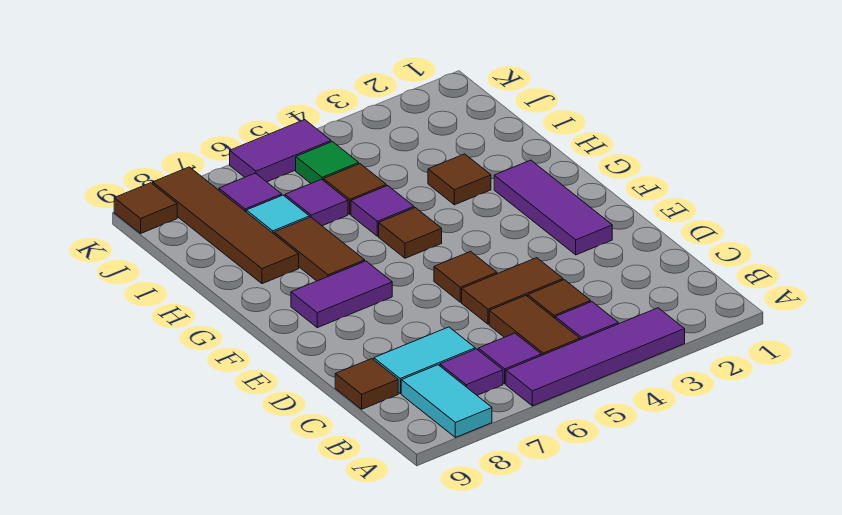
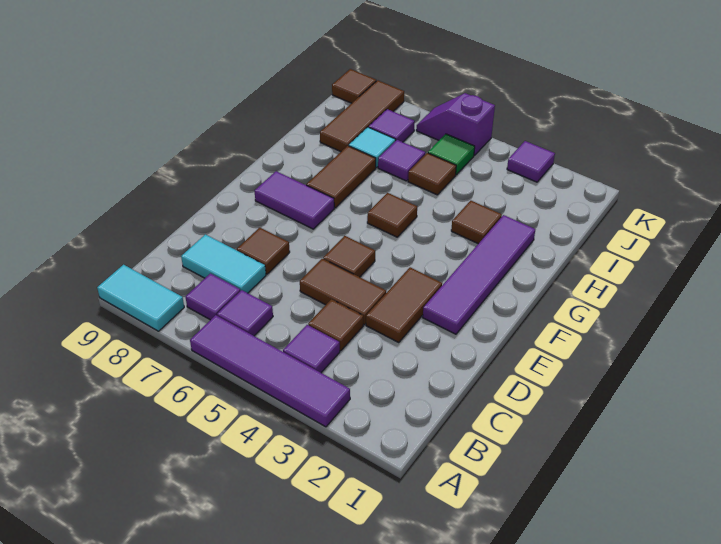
cyan 1x2 tile [401,365,492,438] -> cyan 1x2 tile turned to [97,265,184,331]
brown 1x2 tile [489,296,580,355] -> brown 1x2 tile moved to [366,267,442,343]
brown 1x1 tile [335,359,398,409] -> brown 1x1 tile moved to [237,228,290,274]
purple 1x3 tile [494,160,612,255] -> purple 1x4 tile [423,215,535,334]
purple 1x1 tile [351,186,414,236] -> purple 1x1 tile moved to [507,141,555,182]
brown 1x4 tile [153,167,299,284] -> brown 1x3 tile [320,80,404,152]
purple 1x2 tile [230,120,331,182] -> purple 1x2 slope [416,93,495,156]

